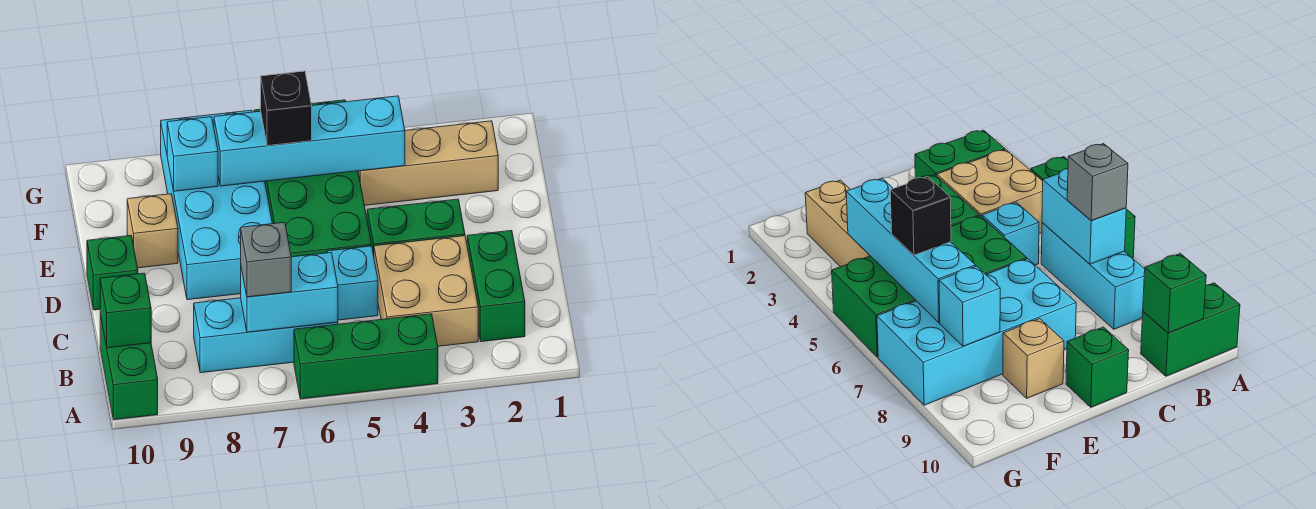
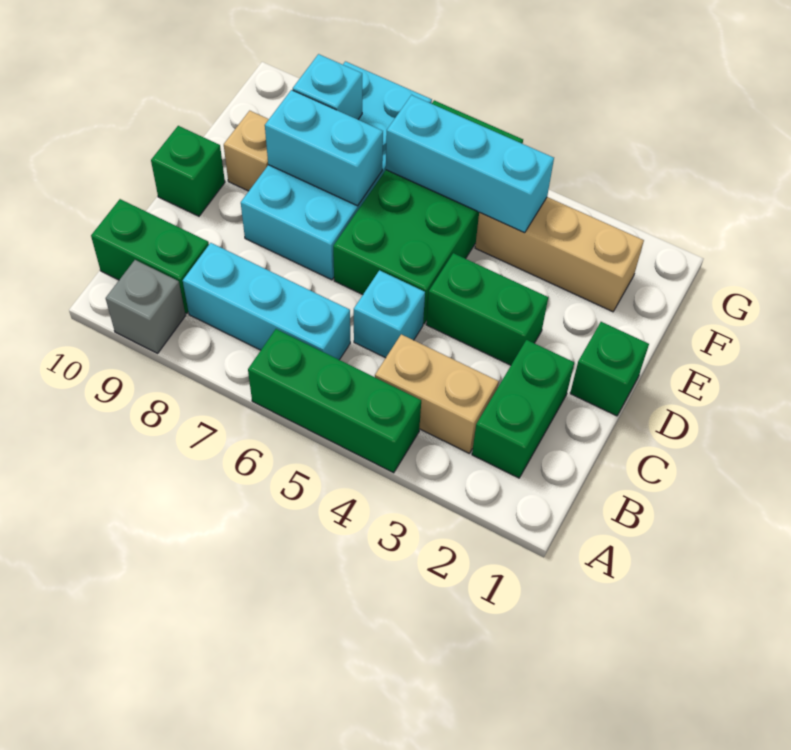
green 1x2 brick [100,314,158,420] -> green 1x2 brick turned to [91,199,209,314]
tan 2x2 brick [374,236,478,346] -> tan 1x2 brick [375,334,498,453]
cyan 1x2 brick [241,253,338,332] -> cyan 1x2 brick moved to [265,90,383,206]
grey 1x1 brick [241,222,291,297] -> grey 1x1 brick moved to [106,260,185,353]
green 1x1 brick [100,273,151,348] -> green 1x1 brick moved to [570,322,649,416]
cyan 1x4 brick [214,96,405,186] -> cyan 1x3 brick [386,95,554,233]
black 1x1 brick [261,71,312,146] -> none

